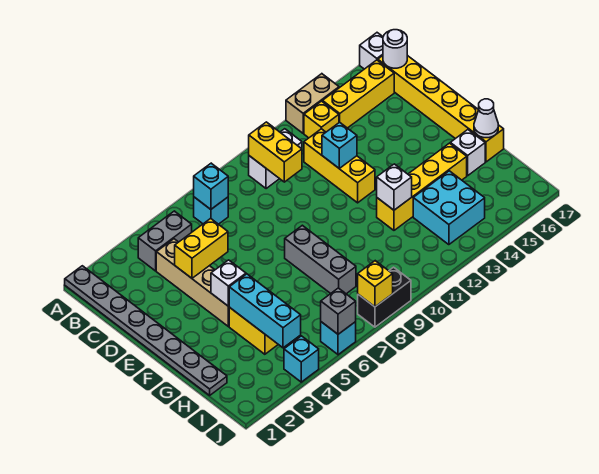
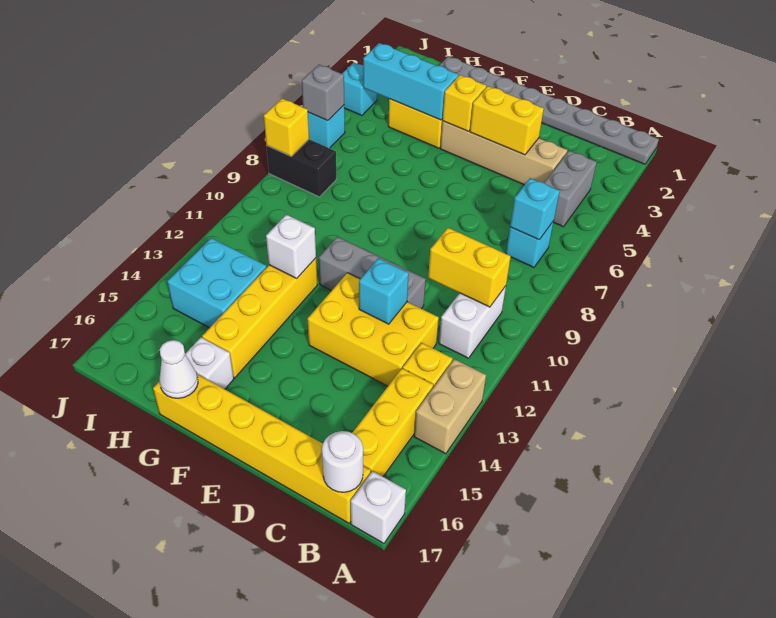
yellow 1x3 brick [304,129,375,203] -> yellow 2x3 brick [307,273,439,386]
yellow 1x2 brick [175,218,228,278] -> yellow 1x2 brick turned to [470,86,544,155]
white 1x1 brick [211,260,246,306] -> yellow 1x1 brick [443,75,486,131]
grey 1x3 brick [285,225,356,294] -> grey 1x3 brick moved to [319,237,426,309]
black 1x2 brick [358,267,411,327] -> black 1x2 brick turned to [266,140,336,197]

